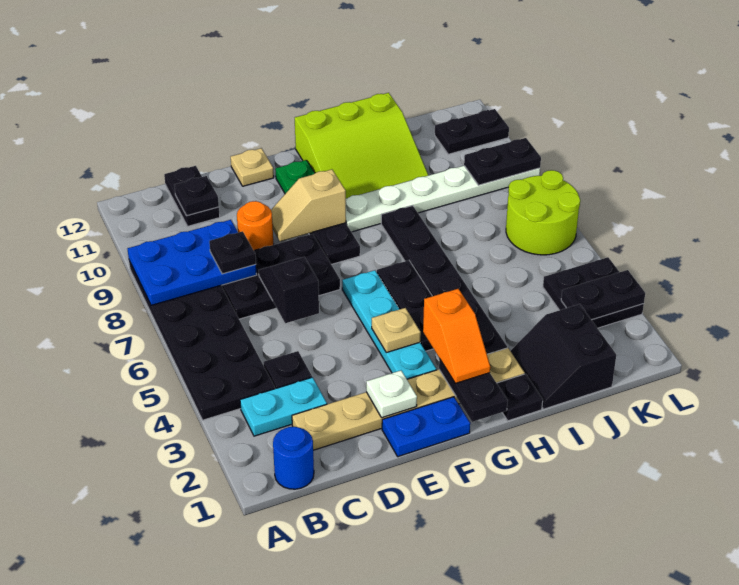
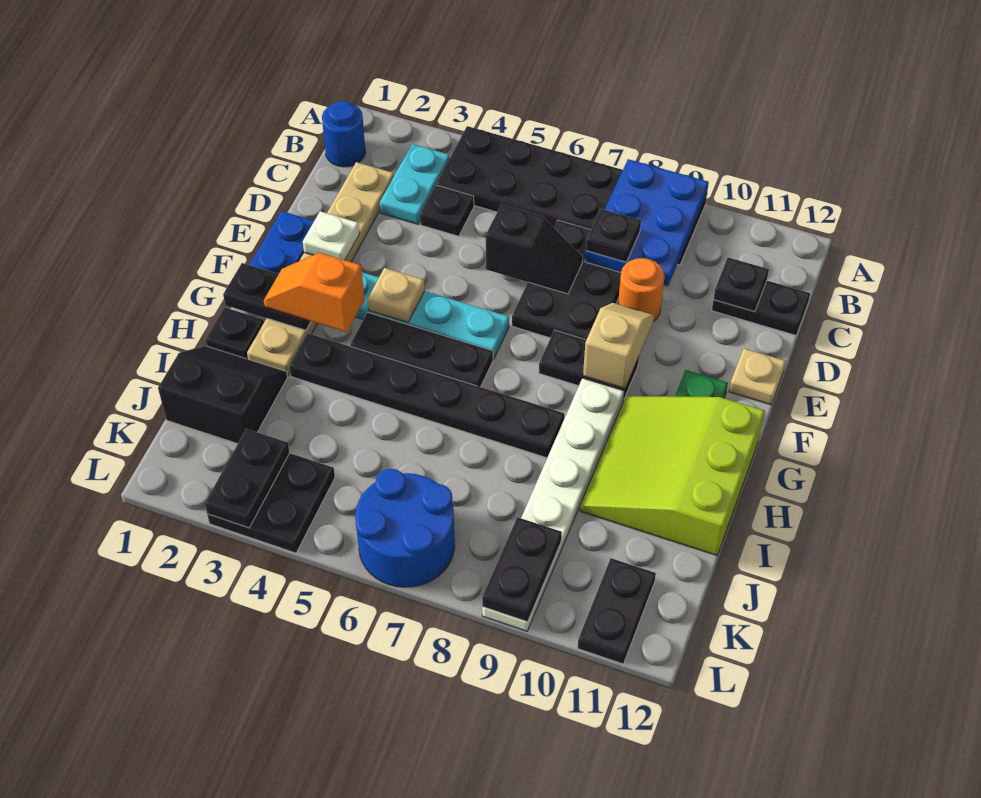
lime 2x2 round brick [506,170,580,255] -> blue 2x2 round brick [355,469,455,587]

